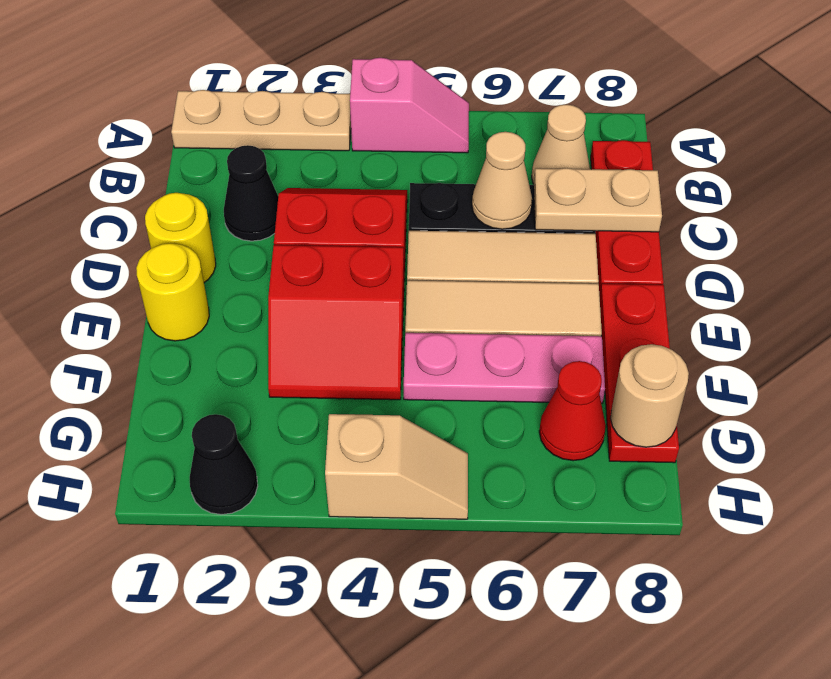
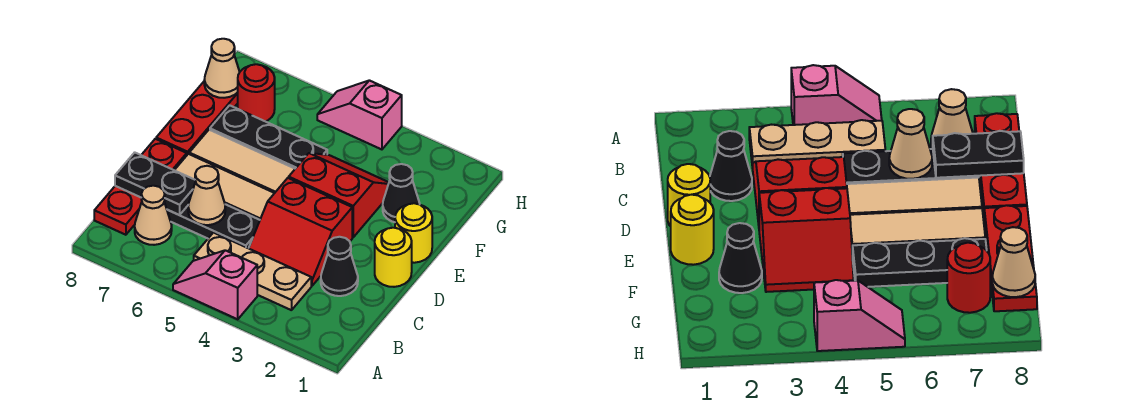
tan 1x3 plate [171,90,351,151] -> tan 1x3 plate moved to [194,233,311,310]
tan 1x2 plate [534,168,662,232] -> black 1x2 plate [115,152,196,215]
pink 1x3 plate [404,333,605,403] -> black 1x3 plate [210,105,327,169]
red 1x1 cone [539,361,606,461] -> red 1x1 round brick [238,64,275,122]
tan 1x1 round brick [610,344,689,447] -> tan 1x1 cone [204,39,240,98]
black 1x1 cone [190,414,258,514] -> black 1x1 cone moved to [383,164,420,222]
tan 1x2 slope [325,414,468,519] -> pink 1x2 slope [317,80,402,149]

